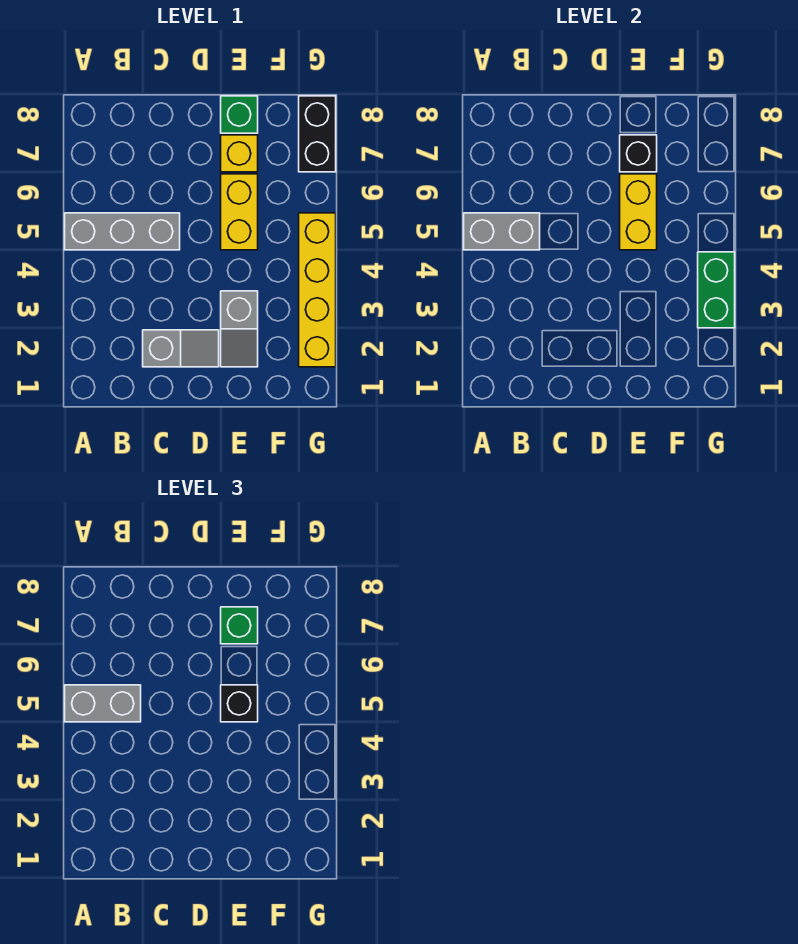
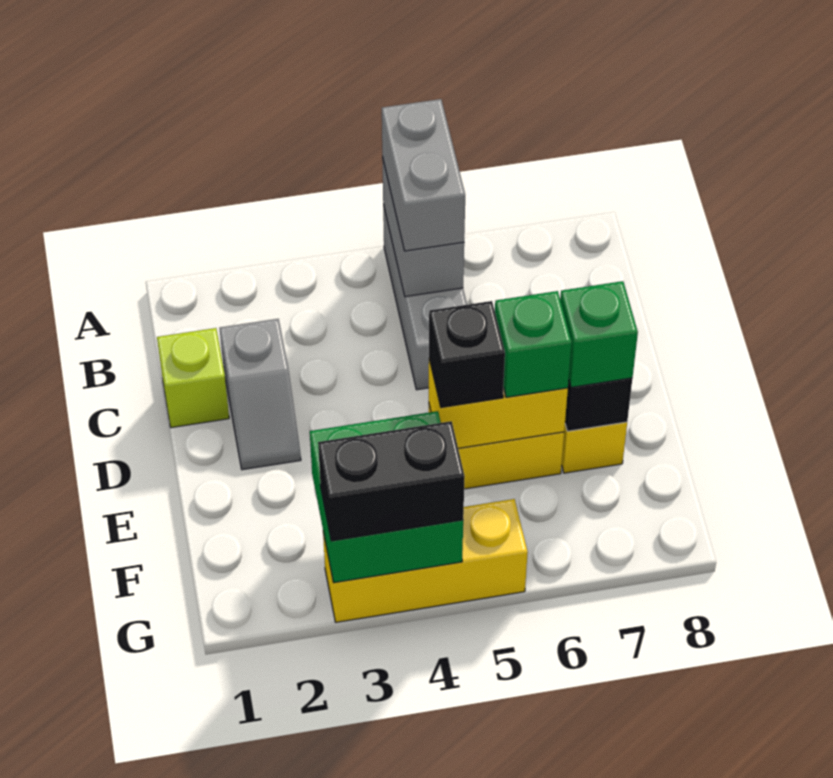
none -> lime 1x1 brick [157,328,229,428]
grey 1x2 slope [221,291,258,367] -> none
green 1x1 brick [221,96,258,133] -> green 1x1 brick moved to [495,291,572,397]
yellow 1x4 brick [299,213,336,367] -> yellow 1x3 brick [323,499,528,622]
green 1x2 brick [698,252,735,328] -> green 2x2 brick [310,411,463,583]
black 1x2 brick [299,96,336,172] -> black 1x2 brick moved to [318,421,465,541]

